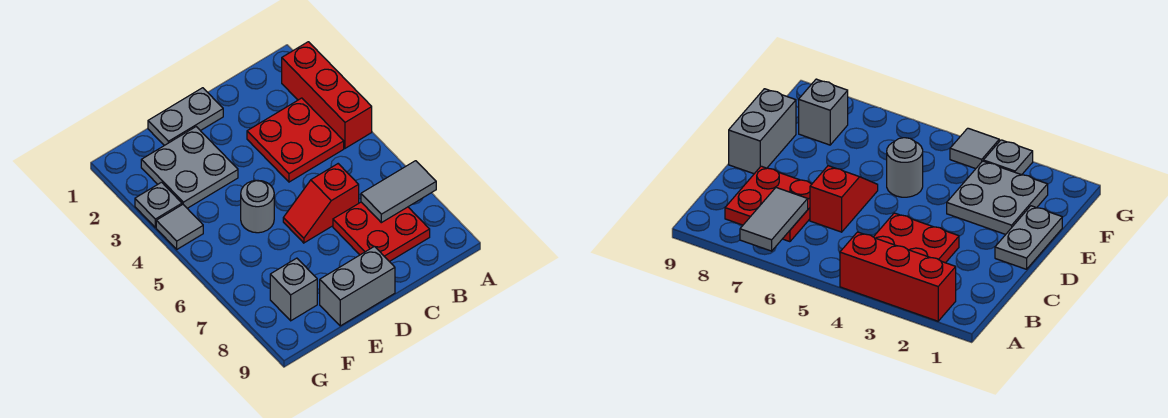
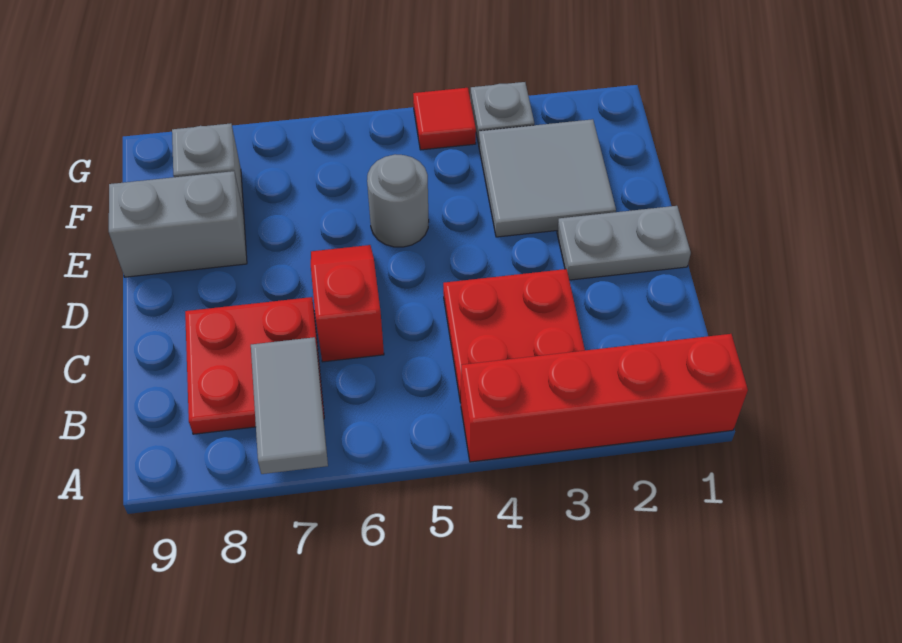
red 1x3 brick [282,42,372,148] -> red 1x4 brick [461,334,748,462]
grey 1x2 plate [148,88,223,146] -> grey 1x2 plate turned to [557,206,691,280]
grey 1x2 brick [320,247,395,326] -> grey 1x2 brick turned to [109,171,247,277]
grey 2x2 plate [141,127,238,208] -> grey 2x2 tile [479,119,616,237]
grey 1x1 tile [156,205,203,249] -> red 1x1 tile [413,88,476,150]

